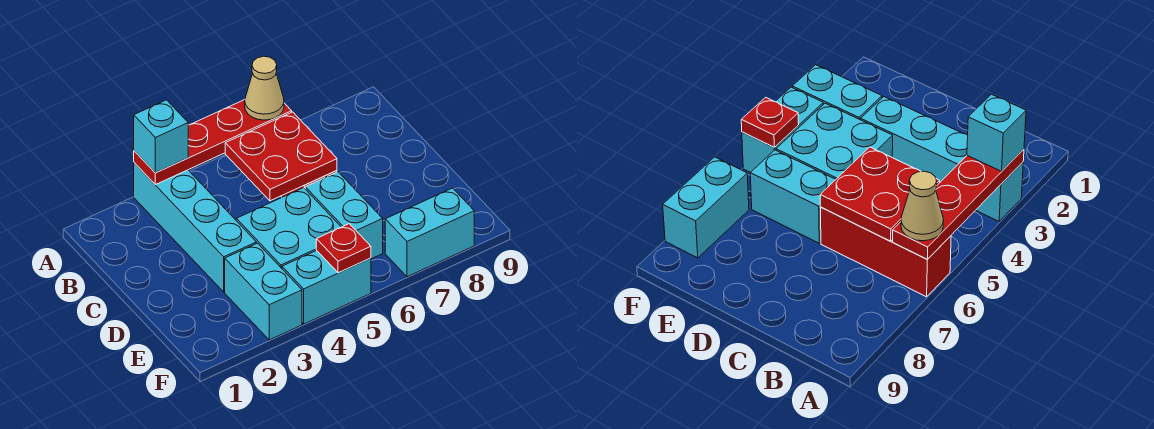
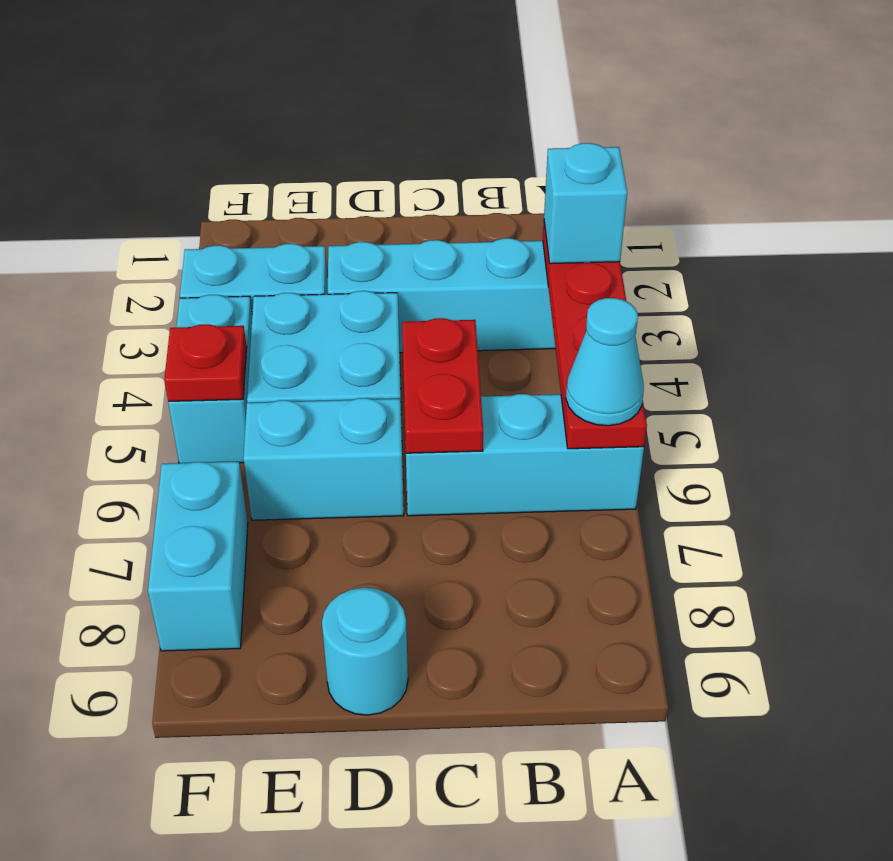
red 1x3 brick [820,207,951,297] -> cyan 1x3 brick [406,394,644,516]
tan 1x1 cone [245,56,284,120] -> cyan 1x1 cone [566,298,644,426]
red 2x2 plate [225,112,337,201] -> red 1x2 plate [402,318,483,453]
none -> cyan 1x1 round brick [322,588,408,715]

